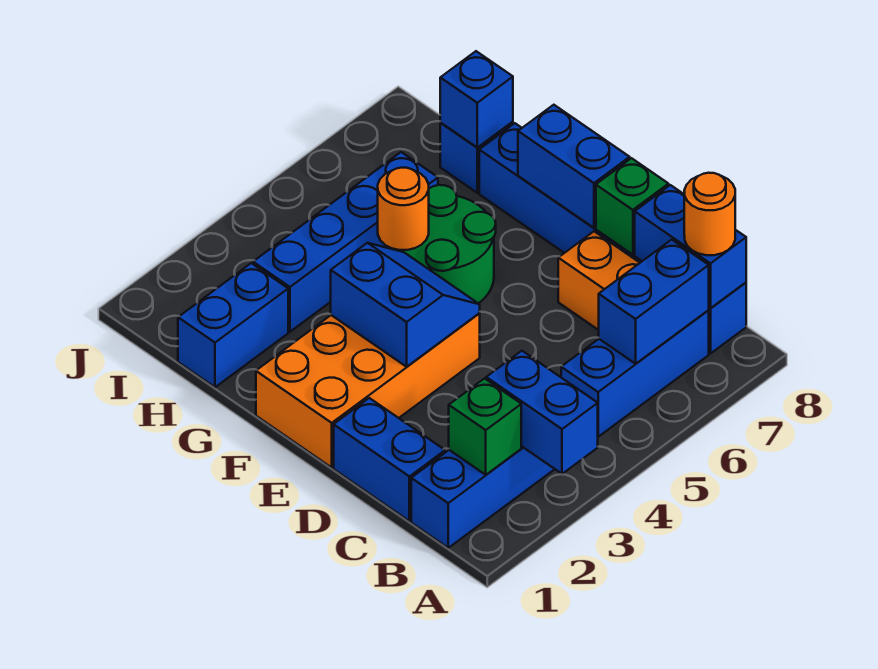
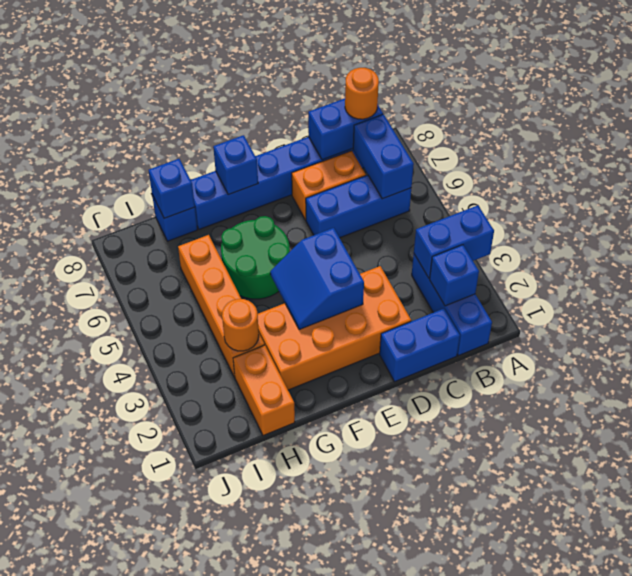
green 1x1 brick [449,379,521,475] -> blue 1x1 brick [430,245,479,306]
blue 1x3 brick [561,310,709,437] -> blue 1x3 brick turned to [306,175,411,238]
green 1x1 brick [596,158,669,255] -> none
orange 2x4 brick [256,313,480,467] -> orange 2x4 brick turned to [258,266,411,390]
blue 2x2 slope [331,243,480,367] -> blue 2x2 slope turned to [270,228,364,330]
blue 1x2 brick [518,105,630,228] -> blue 1x1 brick [213,135,258,195]
orange 1x1 round brick [378,168,429,250] -> orange 1x1 round brick moved to [222,299,259,351]
blue 1x2 brick [178,263,288,387] -> orange 1x2 brick [233,345,295,436]
blue 1x4 brick [253,152,438,332] -> orange 1x4 brick [178,235,264,377]

